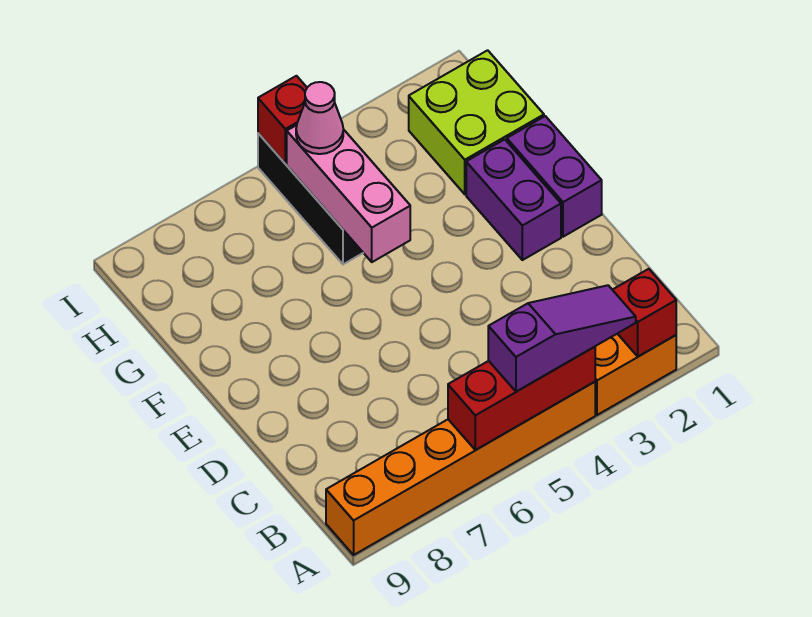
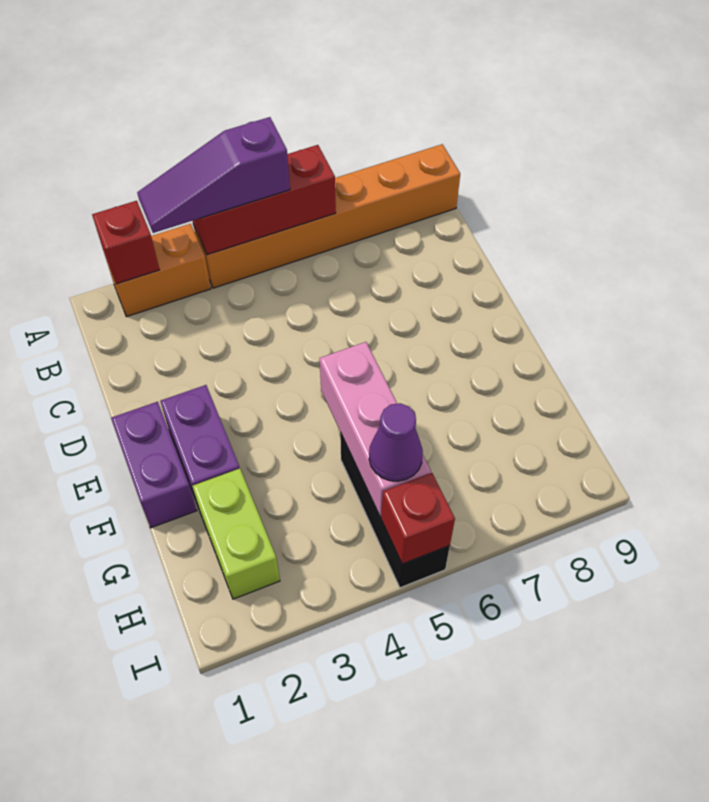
lime 2x2 brick [409,50,544,194] -> lime 1x2 brick [192,468,280,599]
pink 1x1 cone [296,82,343,154] -> purple 1x1 cone [369,403,423,481]

